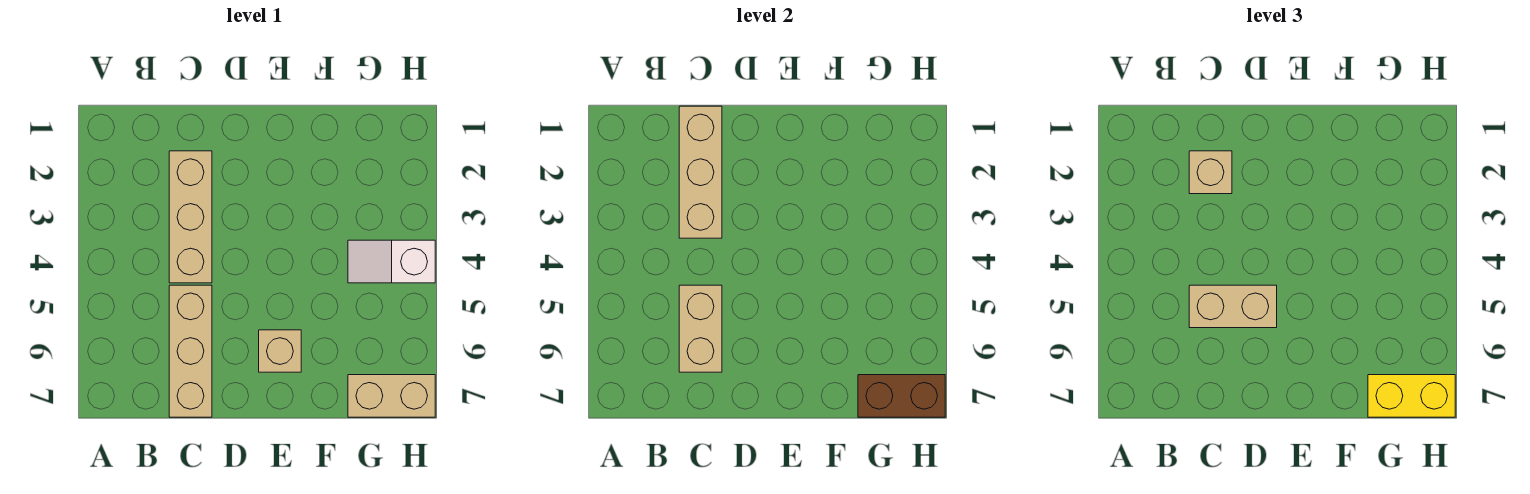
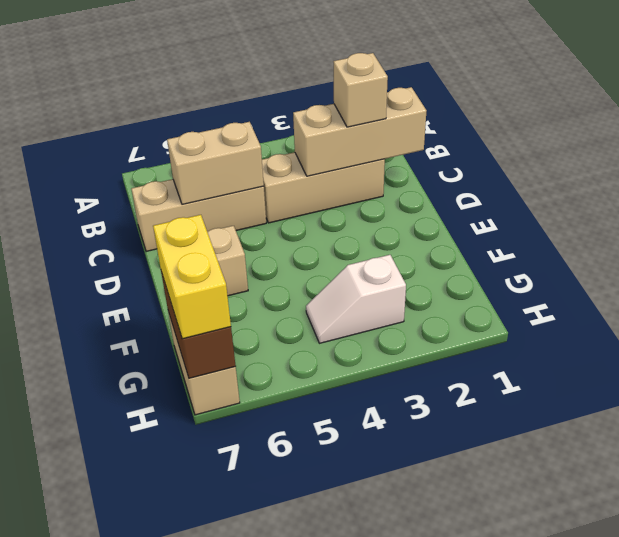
tan 1x2 brick [1189,285,1277,328] -> none
white 1x2 slope [348,240,435,283] -> white 1x2 slope turned to [306,255,406,343]

